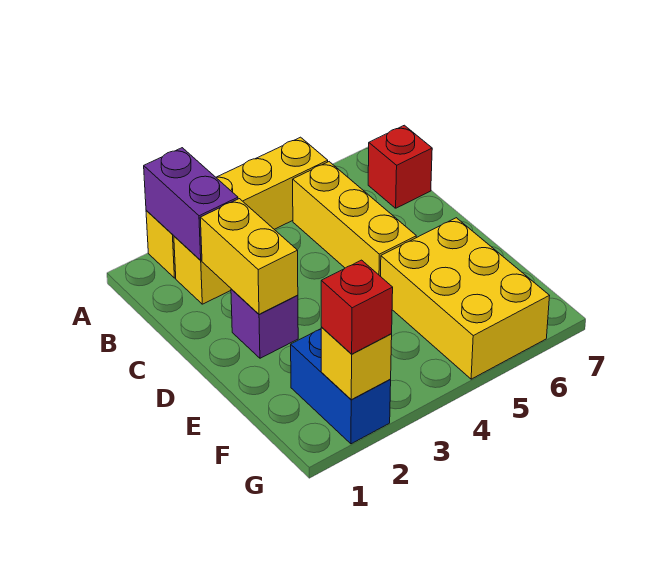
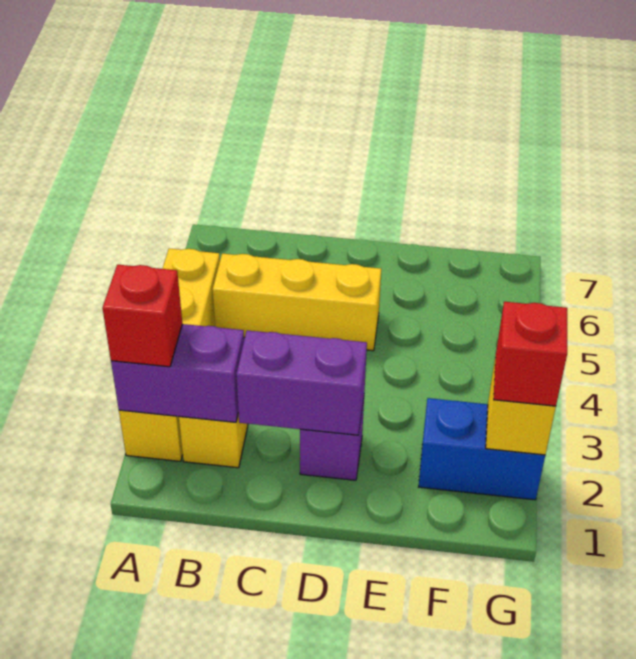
red 1x1 brick [368,125,432,208] -> red 1x1 brick moved to [103,265,182,367]
yellow 1x2 brick [200,199,298,315] -> purple 1x2 brick [236,330,367,435]
yellow 2x3 brick [381,218,549,379] -> none

